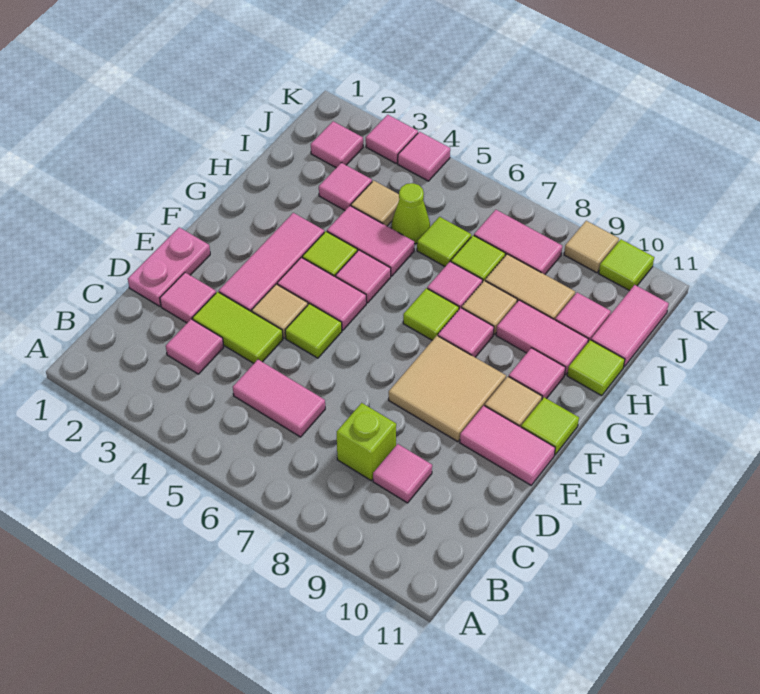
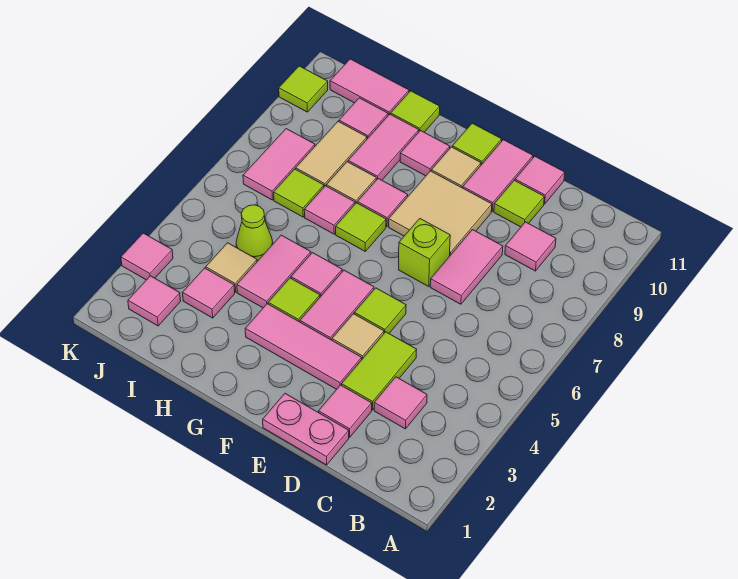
pink 1x2 tile [233,360,325,437] -> pink 1x2 tile moved to [430,230,503,304]
lime 1x1 brick [337,403,396,480] -> lime 1x1 brick moved to [399,219,450,287]
lime 1x1 tile [417,217,471,266] -> lime 1x1 tile moved to [494,180,544,227]
pink 1x1 tile [398,132,450,181] -> pink 1x1 tile moved to [515,156,565,204]
tan 1x1 tile [564,221,619,273] -> none

